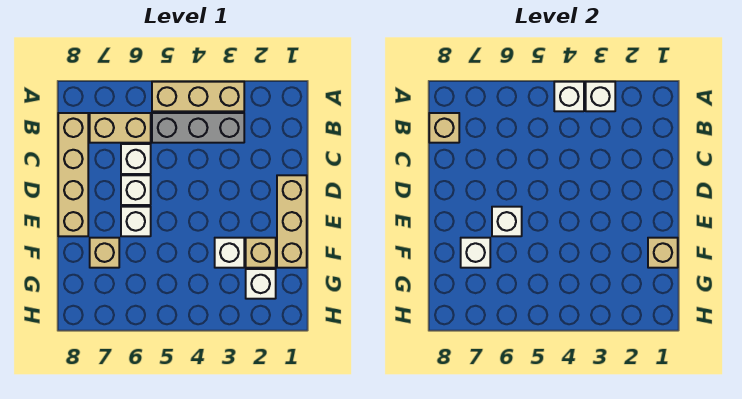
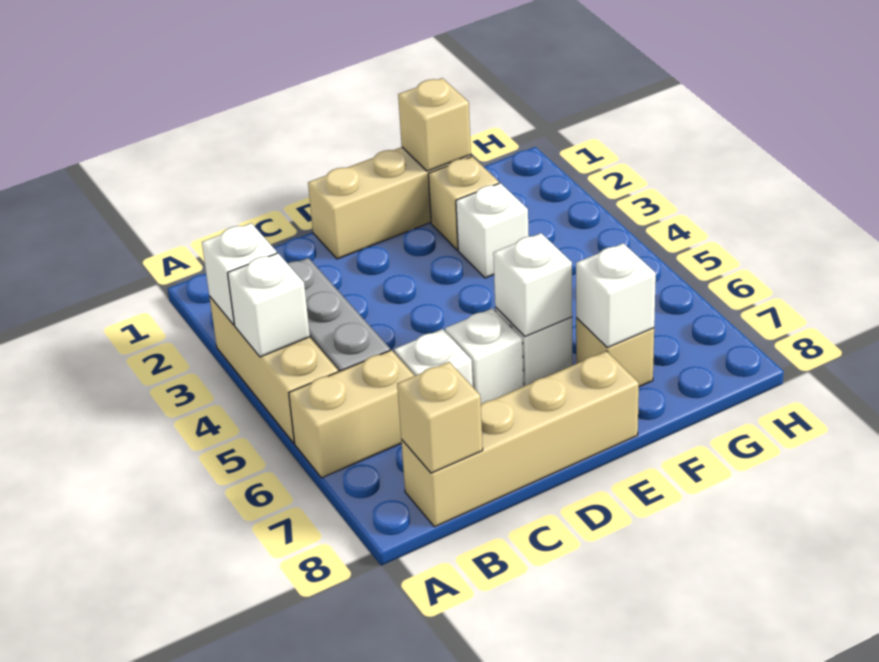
tan 1x2 brick [90,113,151,143] -> tan 1x2 brick turned to [289,350,414,478]
white 1x1 brick [246,269,276,299] -> none

